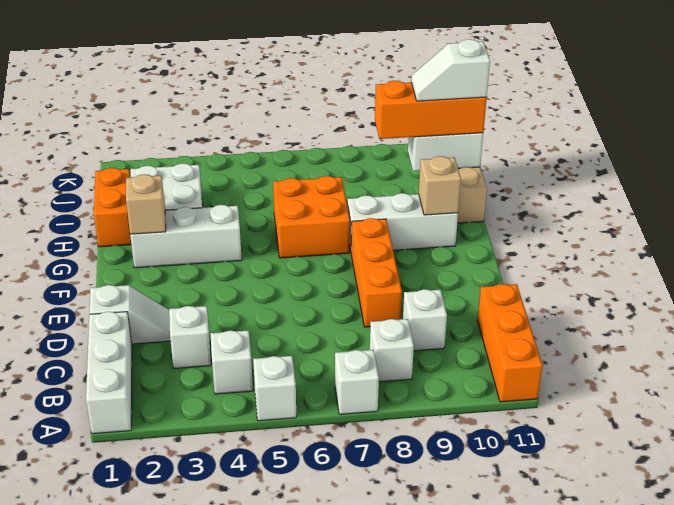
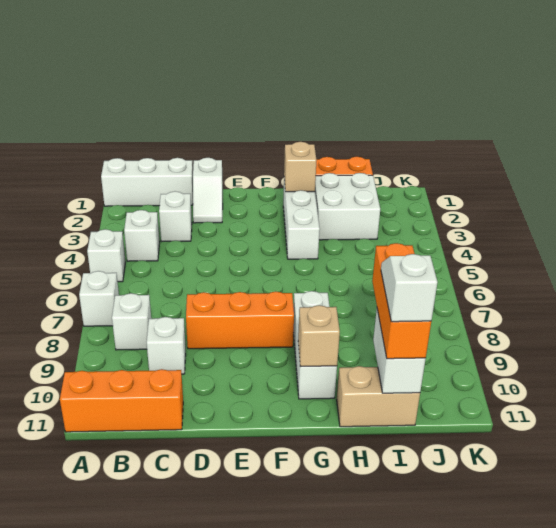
orange 2x2 brick [273,176,350,258] -> none

